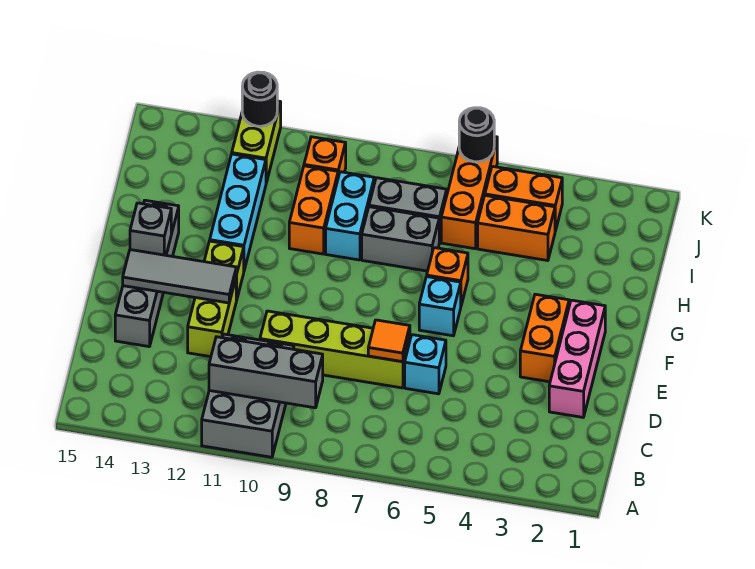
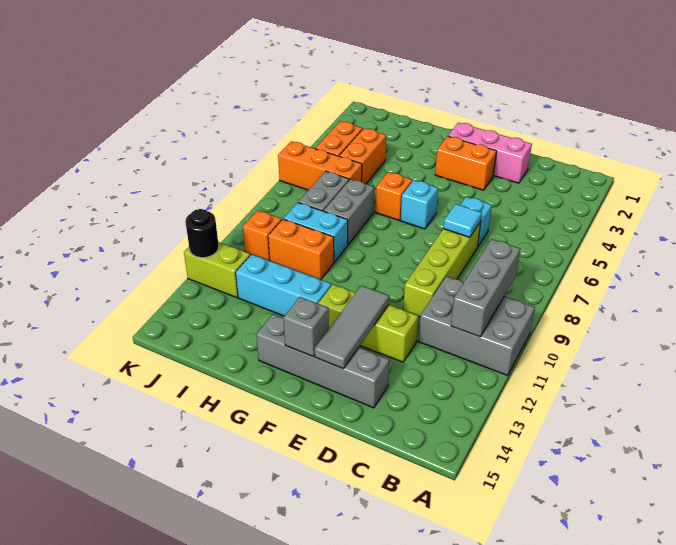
orange 1x1 tile [368,320,410,362] -> cyan 1x1 tile [443,204,482,237]
black 1x1 round brick [459,108,494,162] -> none

